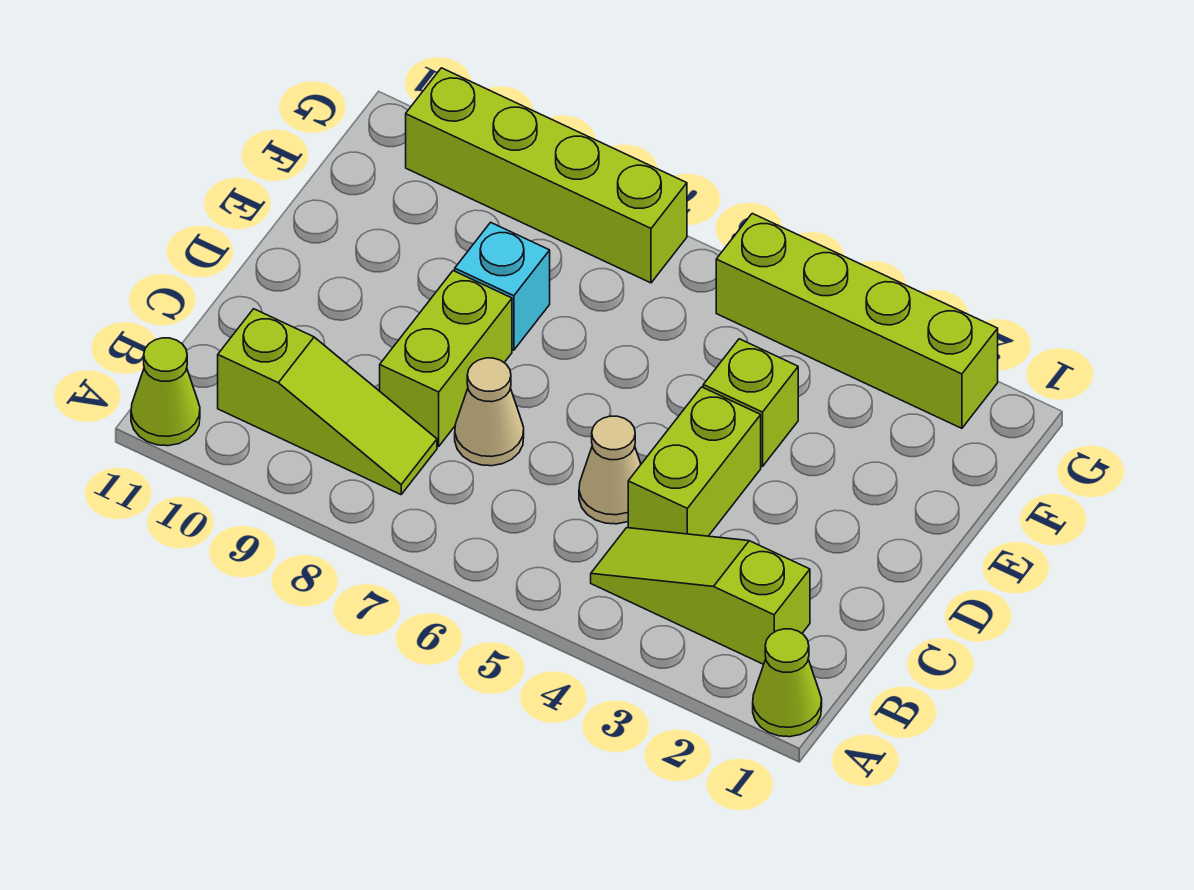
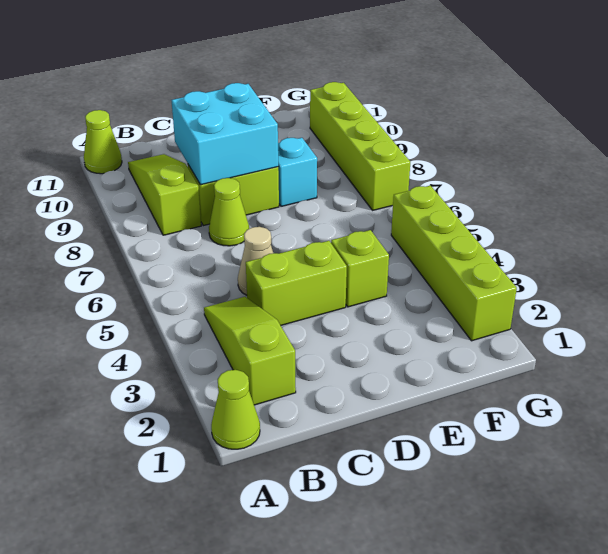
lime 1x3 slope [218,309,437,495] -> lime 1x3 slope turned to [128,154,201,235]
tan 1x1 cone [455,358,524,466] -> lime 1x1 cone [209,178,249,246]
none -> cyan 2x2 brick [171,83,278,185]

